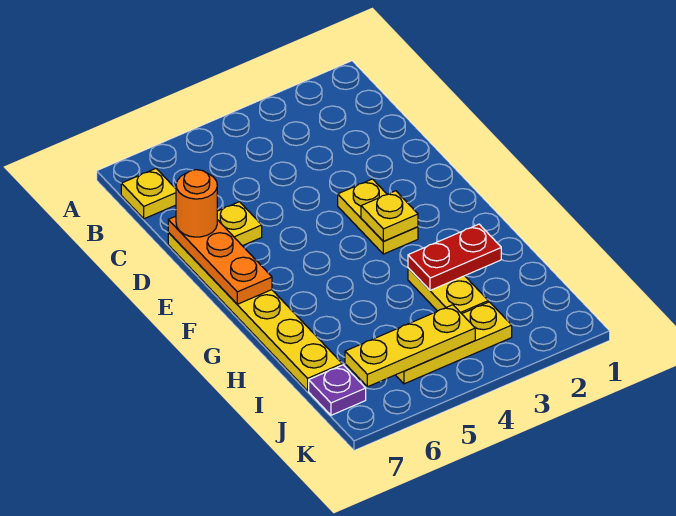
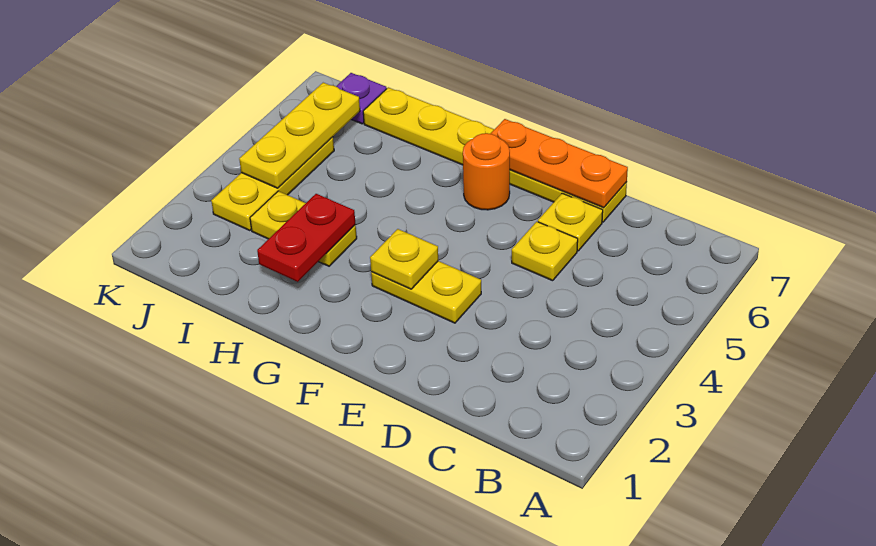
yellow 1x1 plate [121,169,176,219] -> yellow 1x1 plate moved to [512,222,578,281]
orange 1x1 round brick [176,170,217,237] -> orange 1x1 round brick moved to [463,133,510,210]

